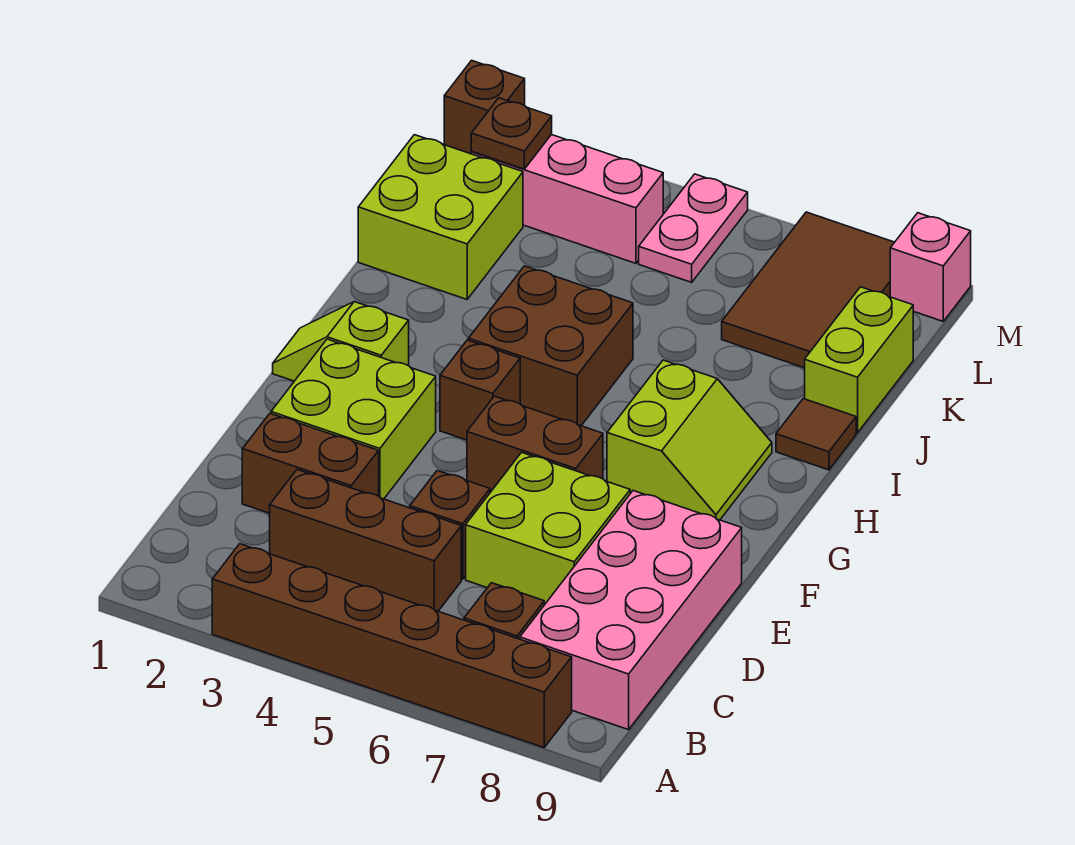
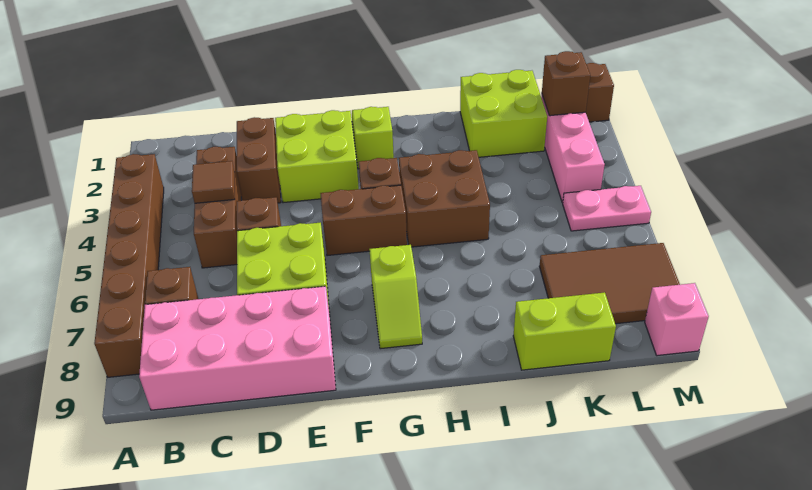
brown 1x2 brick [467,396,603,492] -> brown 1x2 brick turned to [320,185,407,256]
lime 2x2 slope [607,360,772,520] -> lime 1x2 slope [369,245,422,349]
brown 1x1 tile [776,399,856,470] -> brown 1x1 tile moved to [192,161,235,203]
brown 1x1 plate [471,98,552,169] -> brown 1x1 brick [542,51,590,116]

